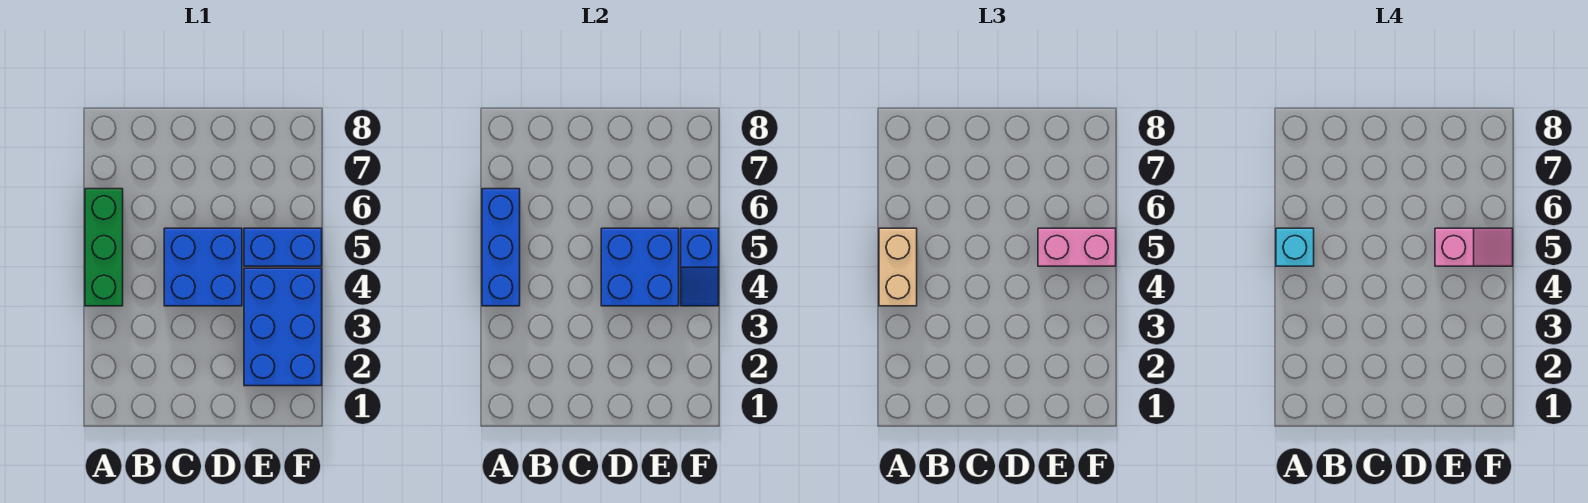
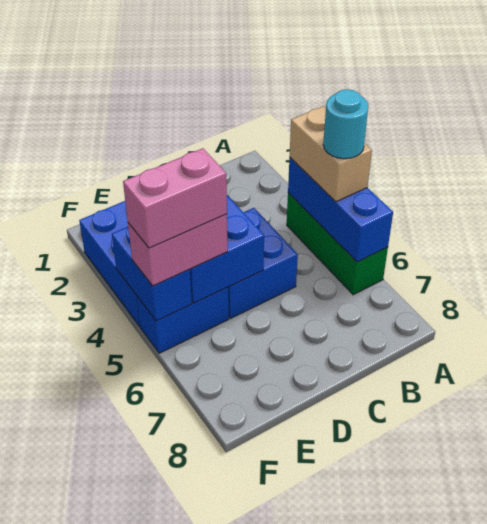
cyan 1x1 brick [1276,228,1314,266] -> cyan 1x1 round brick [323,89,368,159]
pink 1x2 slope [1435,228,1513,266] -> pink 1x2 brick [123,148,227,248]
blue 1x2 slope [681,228,719,306] -> blue 1x2 brick [112,227,192,321]

